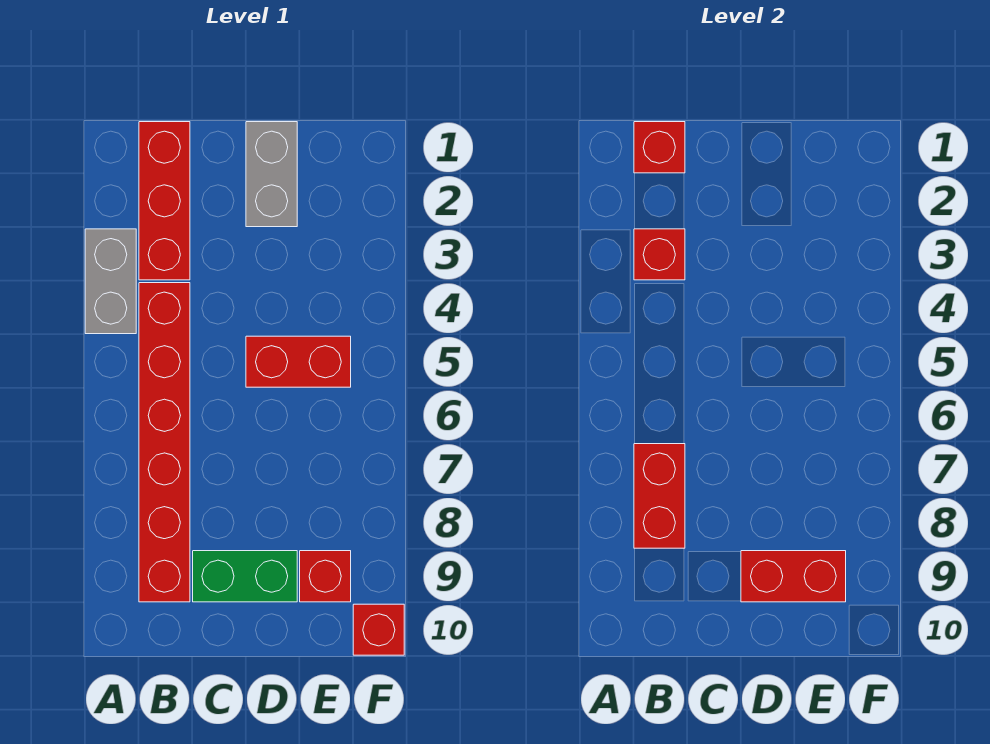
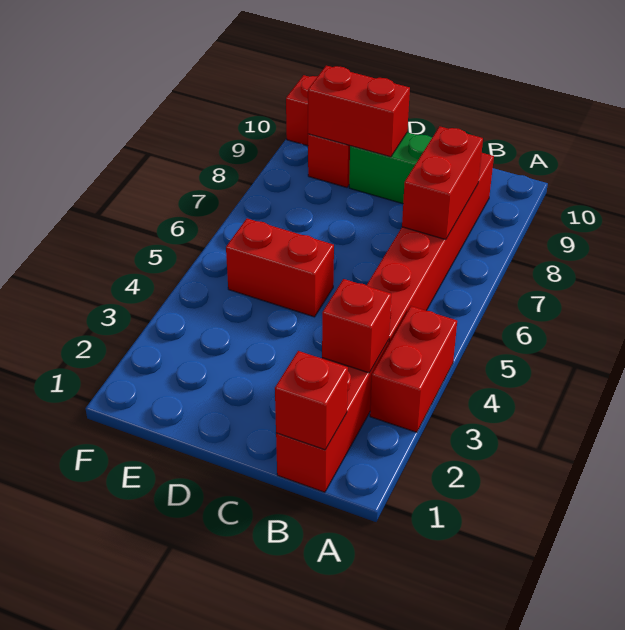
grey 1x2 brick [85,229,136,334] -> red 1x2 brick [370,306,457,432]
grey 1x2 brick [246,122,297,227] -> none

